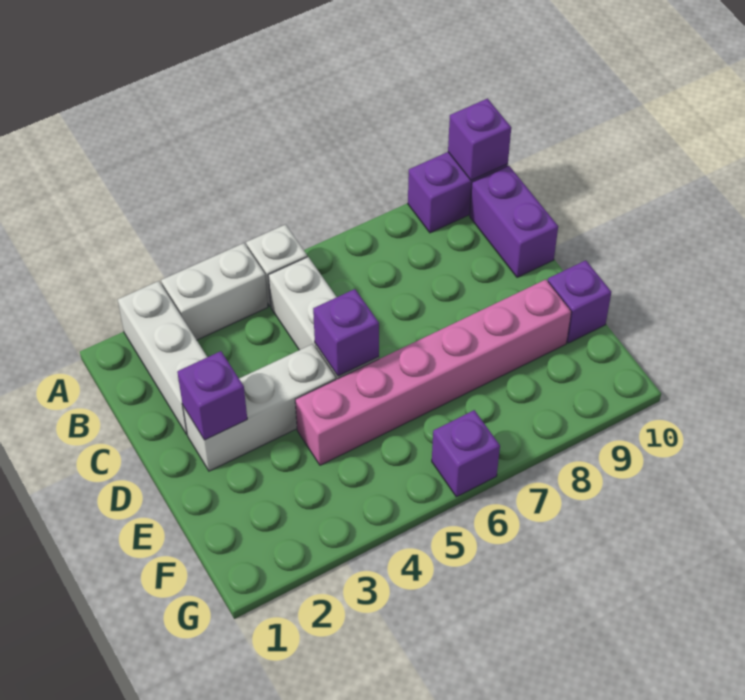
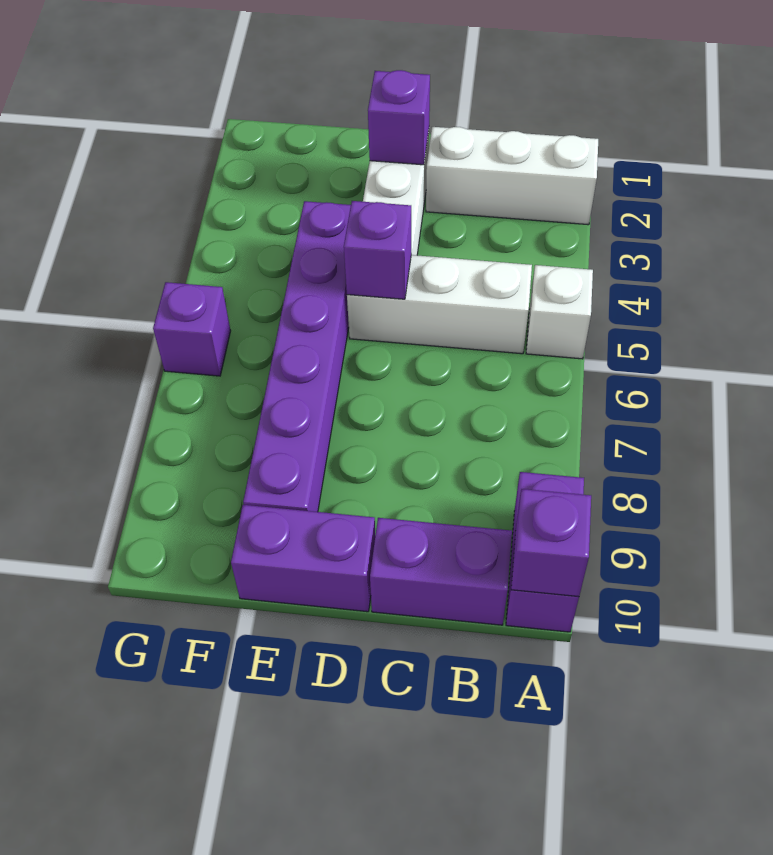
white 1x2 brick [161,243,268,340] -> none
pink 1x6 brick [295,280,571,465] -> purple 1x6 brick [243,201,351,512]
purple 1x1 brick [548,260,611,343] -> purple 1x2 brick [231,505,375,612]

